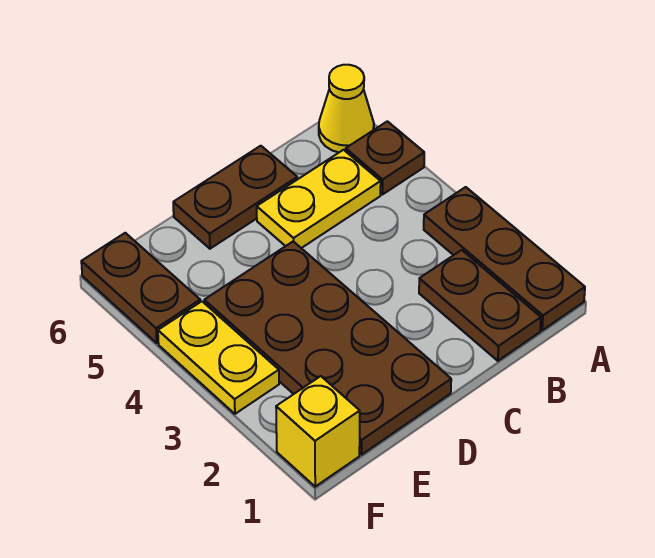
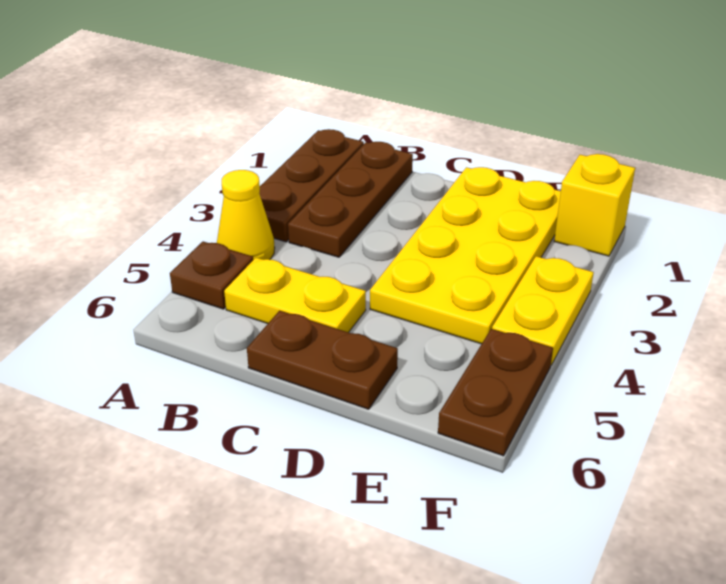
yellow 1x1 cone [319,65,374,152] -> yellow 1x1 cone moved to [217,170,275,260]
brown 1x2 plate [419,250,541,361] -> brown 1x3 plate [288,142,413,257]
brown 2x4 plate [204,241,451,455] -> yellow 2x4 plate [370,167,561,344]

